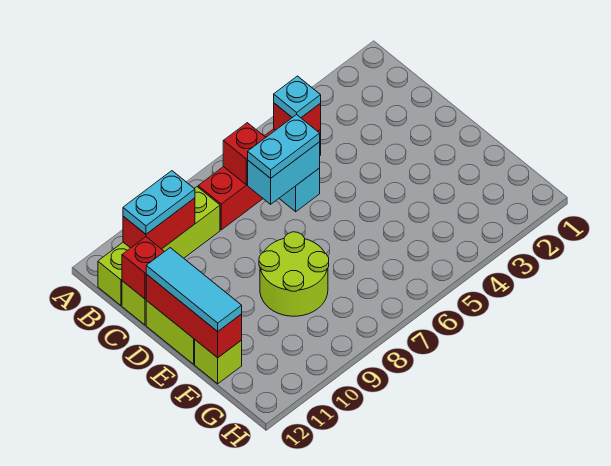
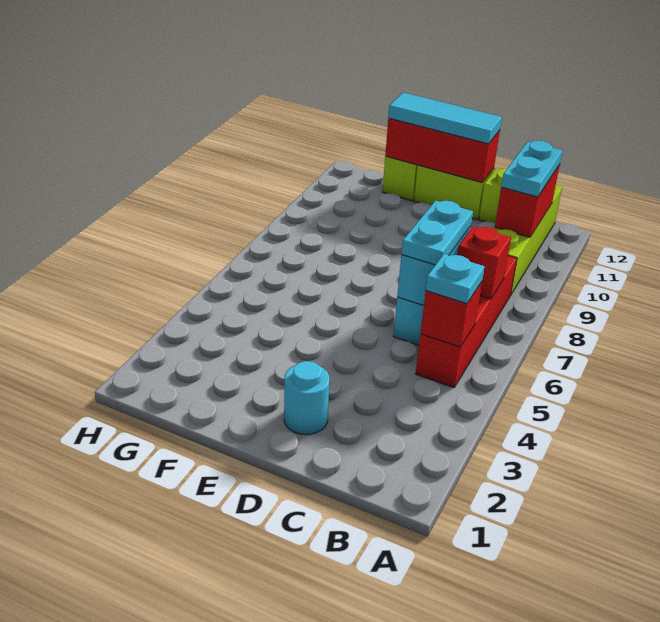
red 1x1 brick [122,237,164,299] -> none
none -> cyan 1x1 round brick [284,361,329,435]
lime 2x2 round brick [259,232,329,316] -> none

